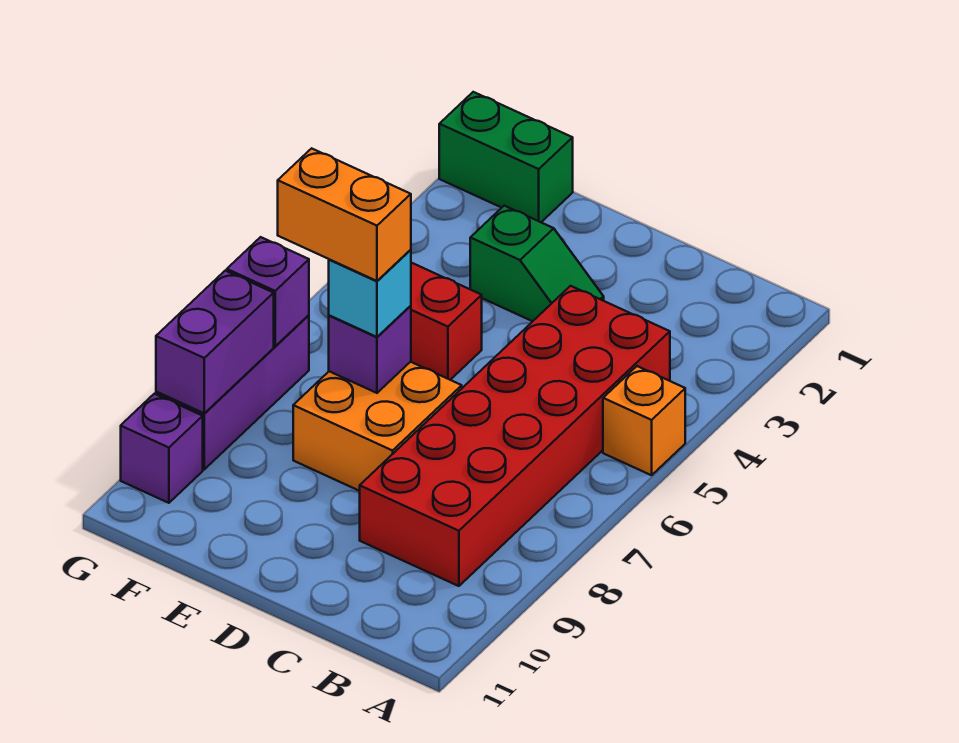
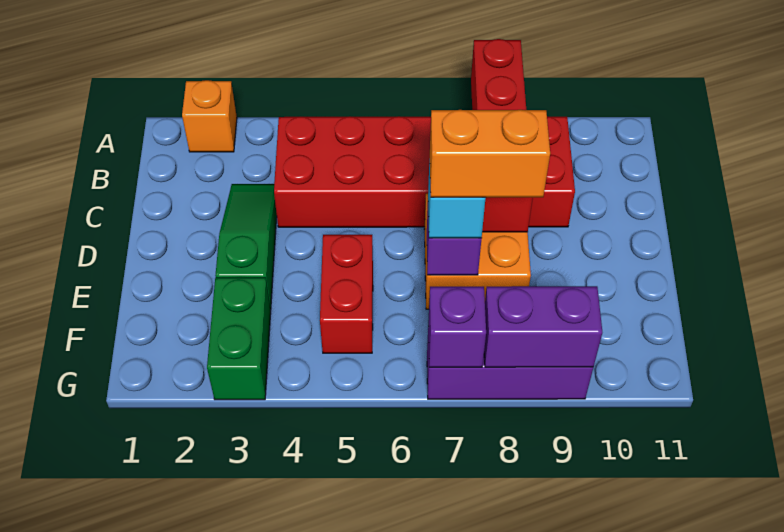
orange 1x1 brick [603,366,685,475] -> orange 1x1 brick moved to [182,80,237,152]
none -> red 1x4 brick [471,39,533,232]
green 1x2 slope [470,206,604,321] -> green 1x3 slope [215,184,277,309]
orange 1x2 brick [278,148,411,281] -> orange 1x2 brick turned to [430,110,550,198]
green 1x2 brick [439,92,573,222] -> green 1x2 brick moved to [207,278,271,400]
purple 1x1 brick [121,394,203,503] -> none

